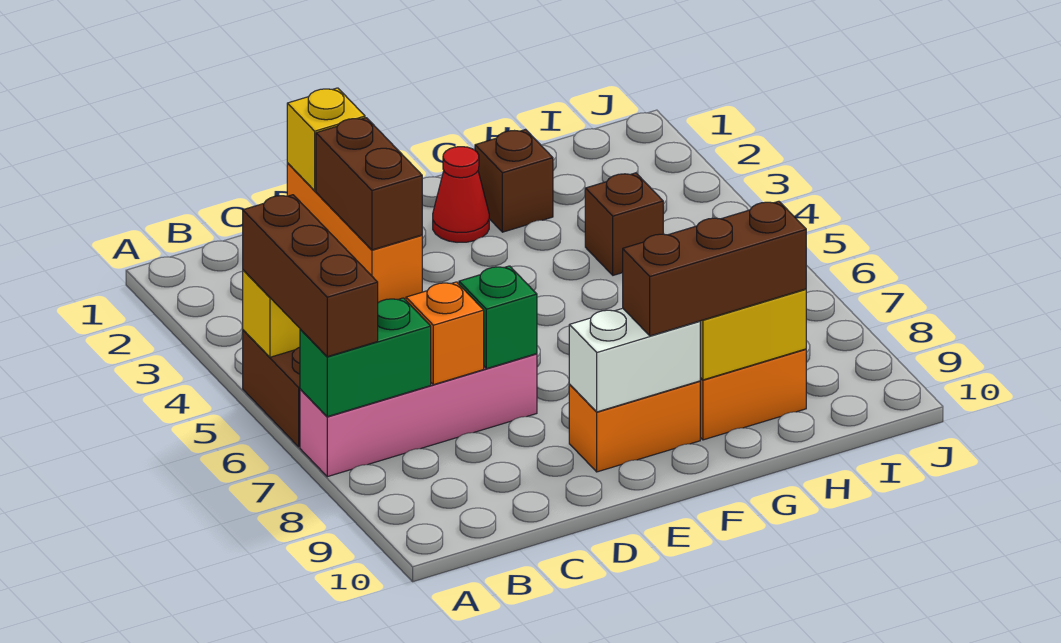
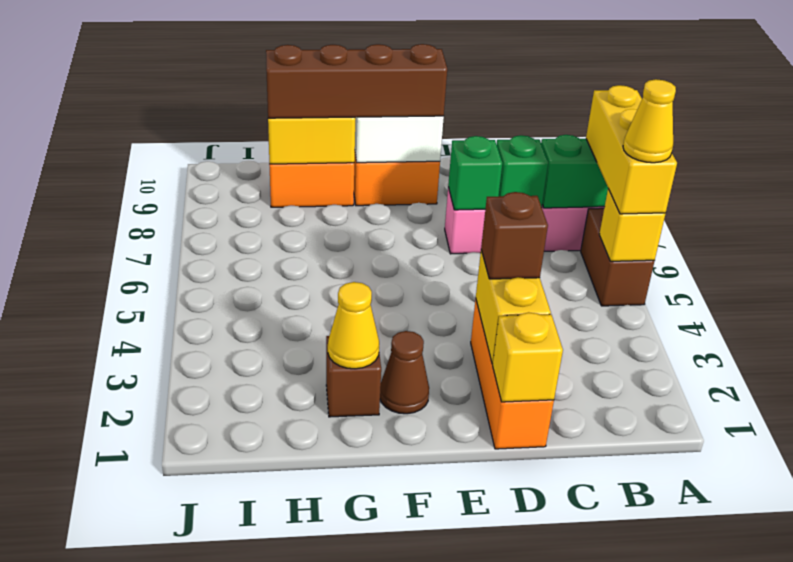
brown 1x3 brick [243,195,378,357] -> yellow 1x3 brick [586,85,677,214]
none -> yellow 1x1 cone [623,79,676,163]
orange 1x1 brick [406,282,484,385] -> green 1x1 brick [497,135,548,207]
brown 1x2 brick [316,118,422,250] -> yellow 1x2 brick [476,250,551,364]
red 1x1 cone [433,147,489,242] -> brown 1x1 cone [380,331,429,414]
brown 1x3 brick [623,201,806,336] -> brown 1x4 brick [266,44,447,118]
none -> yellow 1x1 cone [328,282,379,369]
brown 1x1 brick [585,173,663,275] -> brown 1x1 brick moved to [481,192,548,279]

